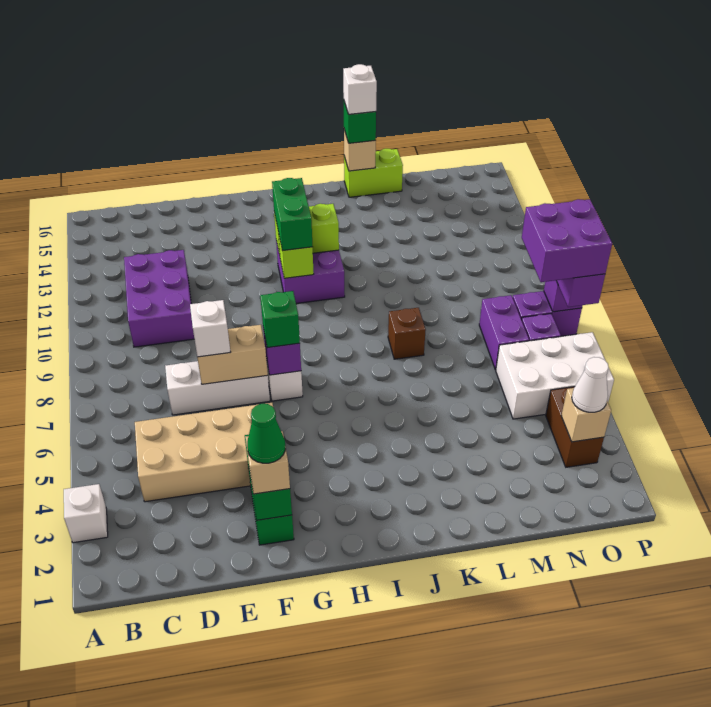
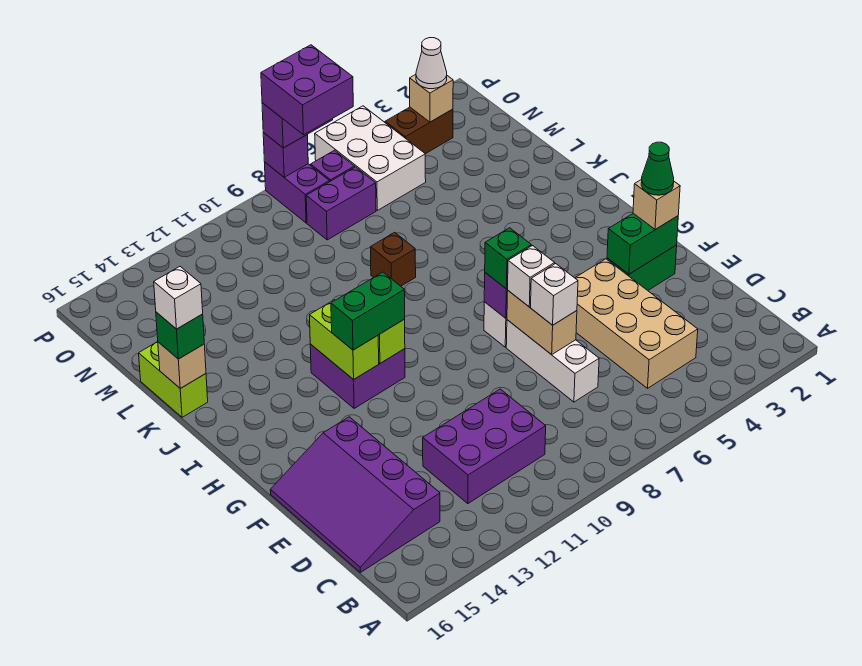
white 1x1 brick [64,484,108,543] -> white 1x1 brick moved to [507,246,555,307]
none -> purple 3x4 slope [270,417,440,572]

